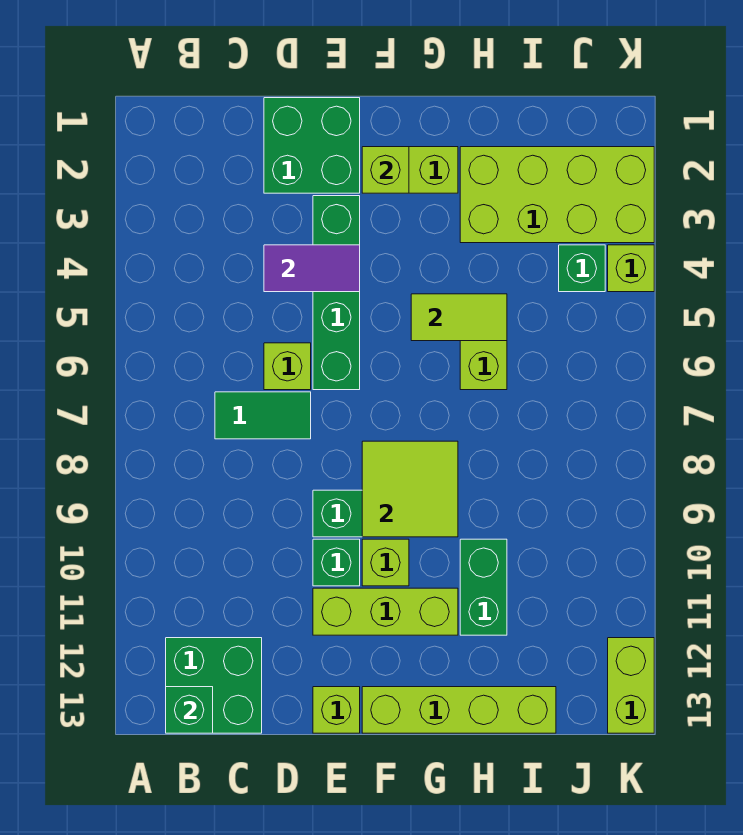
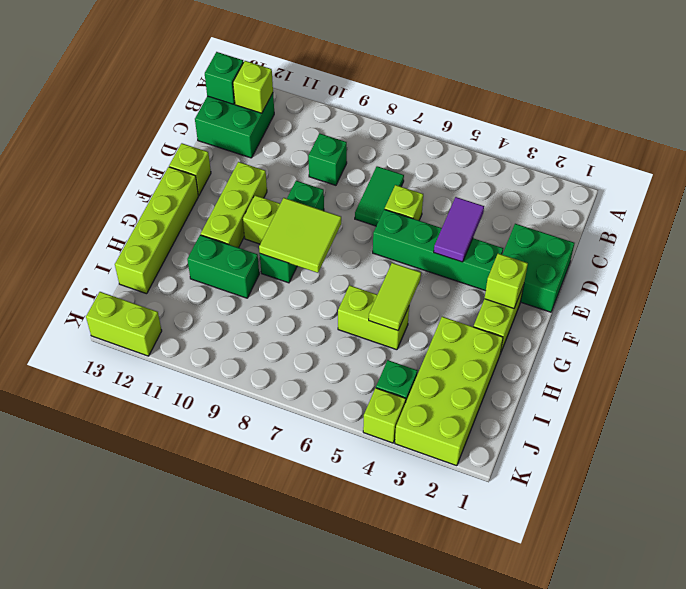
none -> lime 1x1 brick [233,61,273,113]
green 1x1 brick [313,539,360,586] -> green 1x1 brick moved to [308,133,347,185]

